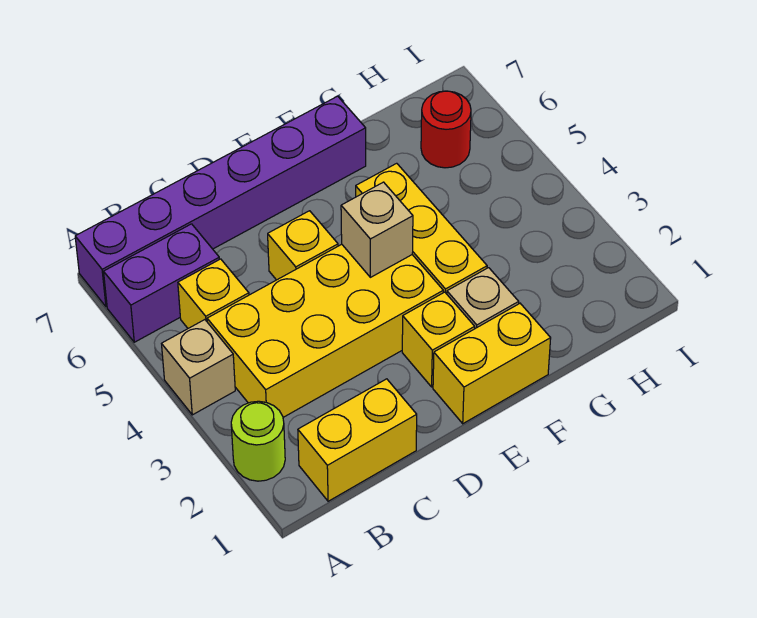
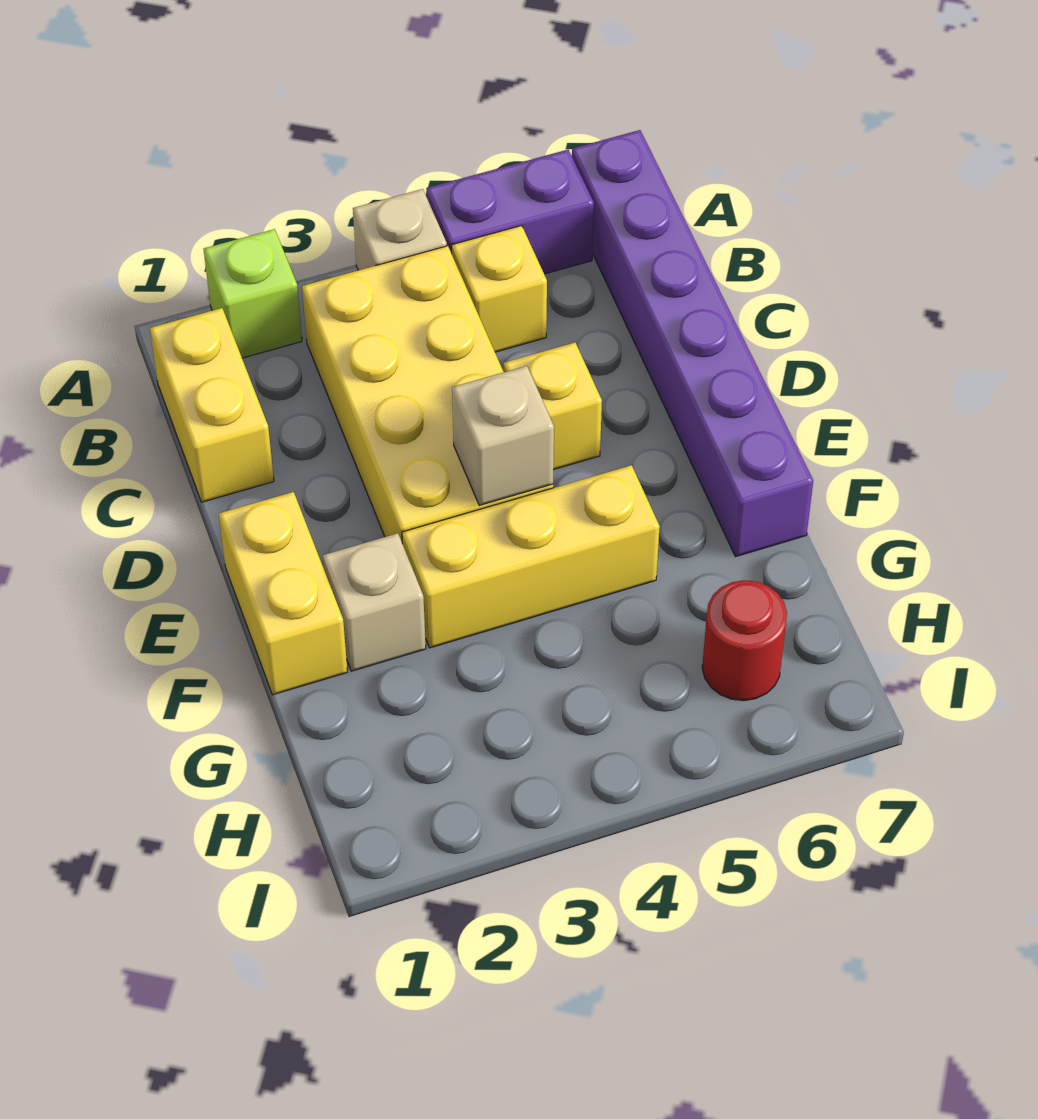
lime 1x1 round brick [231,401,285,481] -> lime 1x1 brick [204,229,302,358]
purple 1x2 brick [104,224,219,342] -> purple 1x2 brick turned to [426,150,594,274]
yellow 1x1 brick [402,292,475,387] -> none

